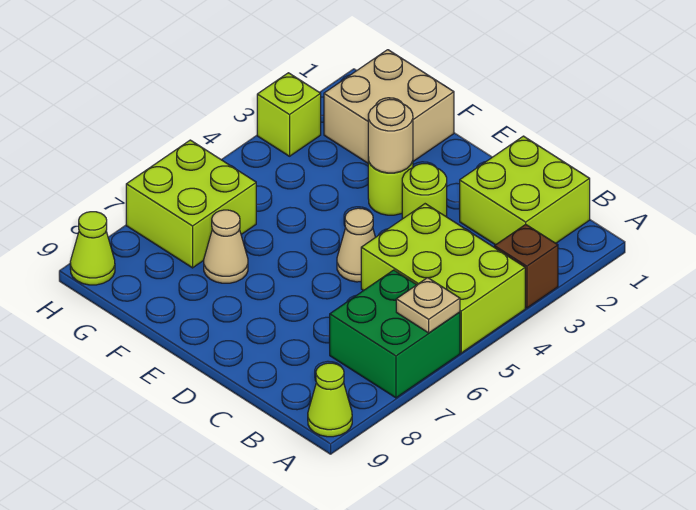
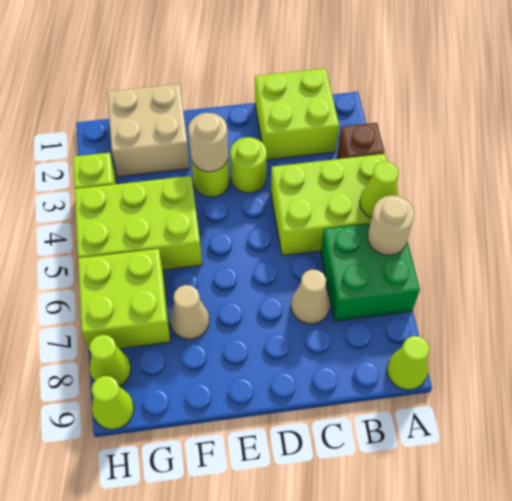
none -> lime 1x1 cone [360,162,399,218]
tan 1x1 plate [396,278,460,333] -> tan 1x1 round brick [368,195,414,255]
tan 1x1 cone [337,208,375,282] -> tan 1x1 cone moved to [291,269,330,324]
none -> lime 2x3 brick [74,176,202,270]
none -> lime 1x1 cone [89,335,131,386]

